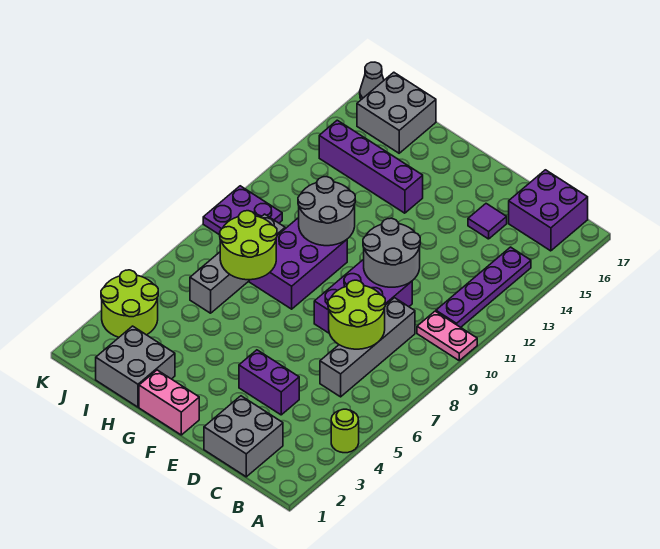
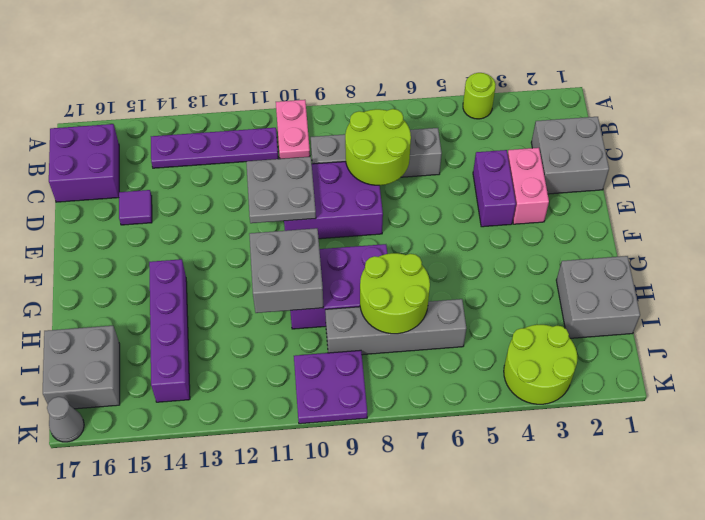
grey 2x2 round brick [363,218,420,287] -> grey 2x2 plate [246,157,316,223]
pink 1x2 brick [139,370,199,435] -> pink 1x2 brick moved to [508,148,549,224]
grey 2x2 round brick [298,177,355,246] -> grey 2x2 brick [249,228,324,313]

